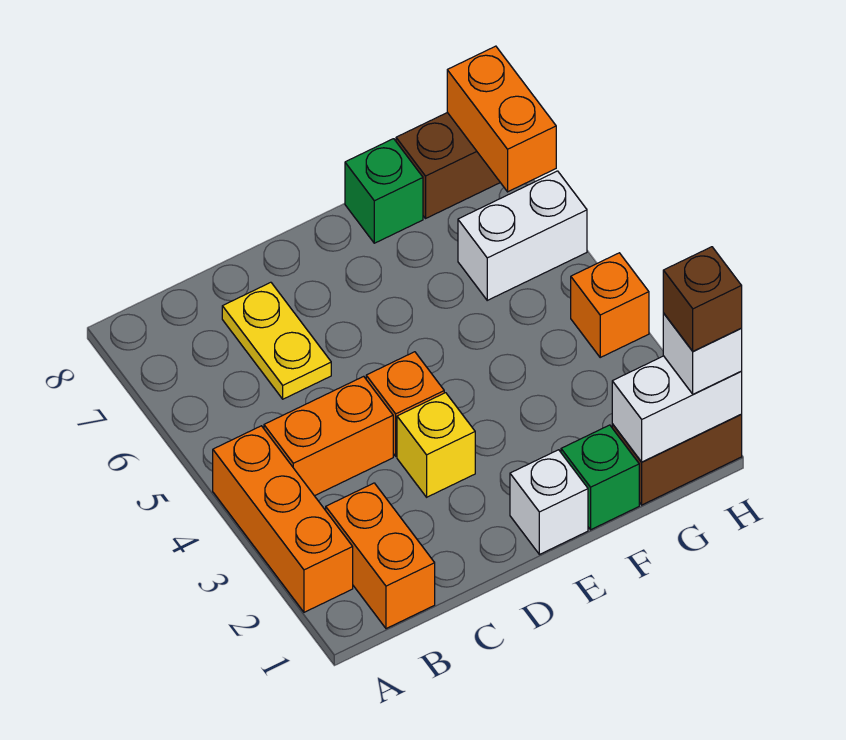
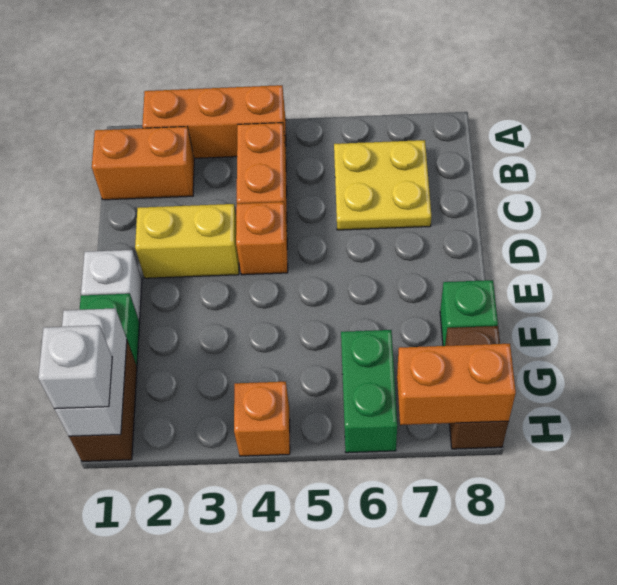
yellow 1x2 plate [222,282,331,399] -> yellow 2x2 plate [334,140,431,230]
yellow 1x1 brick [397,393,475,497] -> yellow 1x2 brick [135,204,239,278]
white 1x2 brick [458,171,587,300] -> green 1x2 brick [341,330,397,453]
brown 1x1 brick [663,247,742,351] -> none

